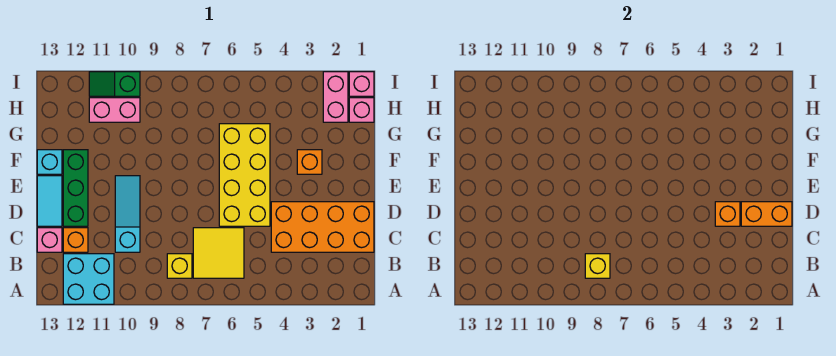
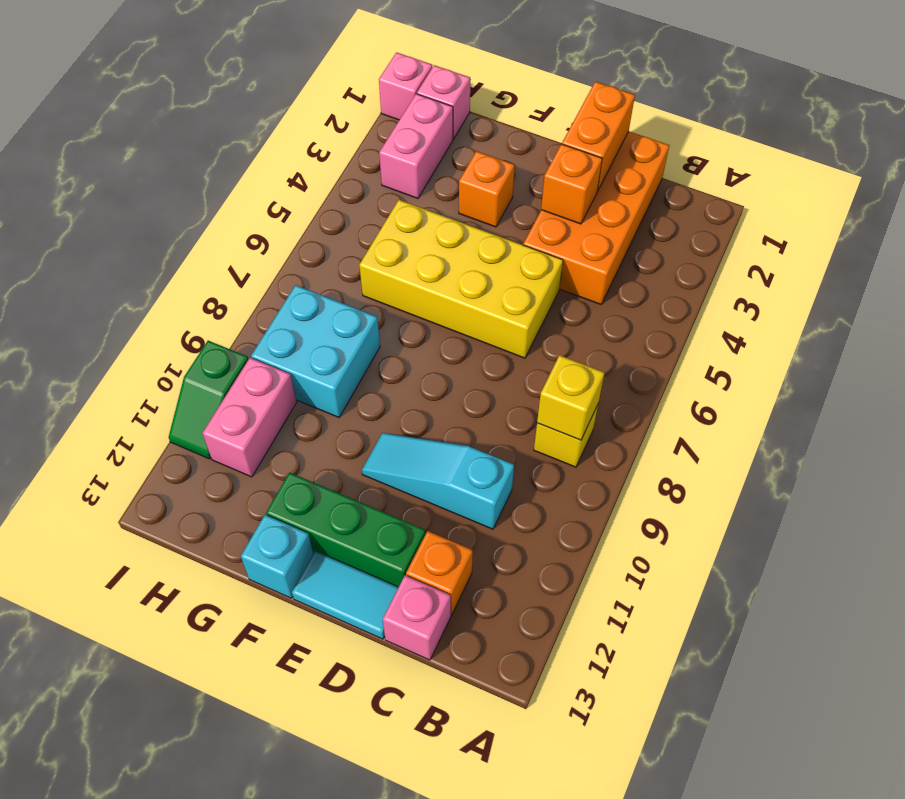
cyan 2x2 brick [63,254,114,304] -> cyan 2x2 brick moved to [251,285,380,417]
yellow 2x2 tile [193,228,244,278] -> none
pink 1x2 brick [323,72,348,122] -> pink 1x2 brick turned to [379,94,453,198]

